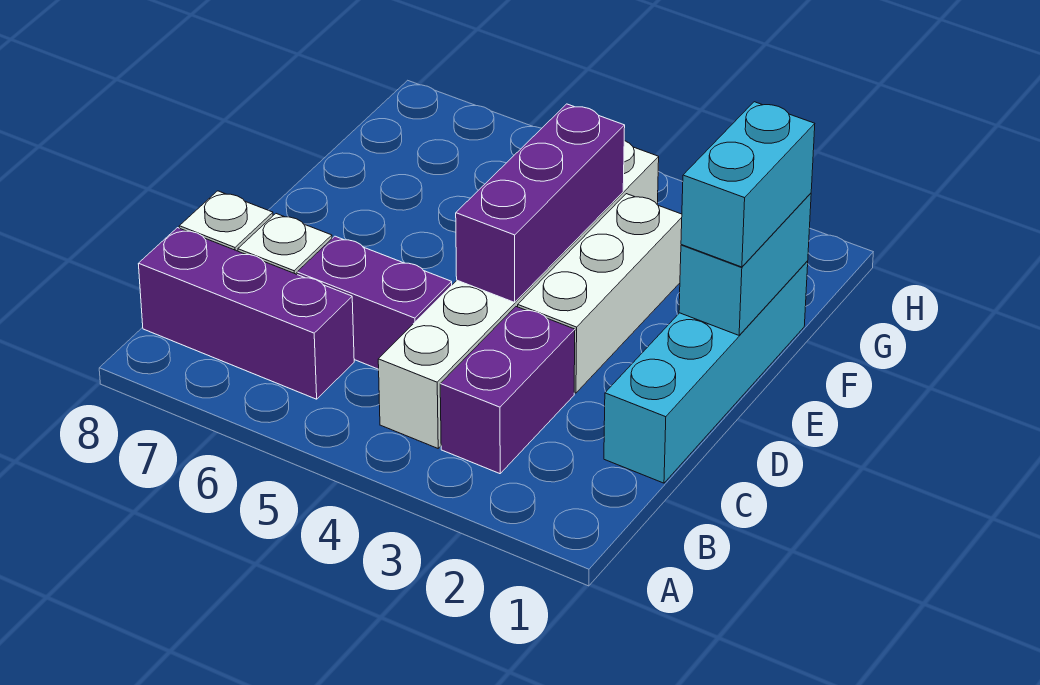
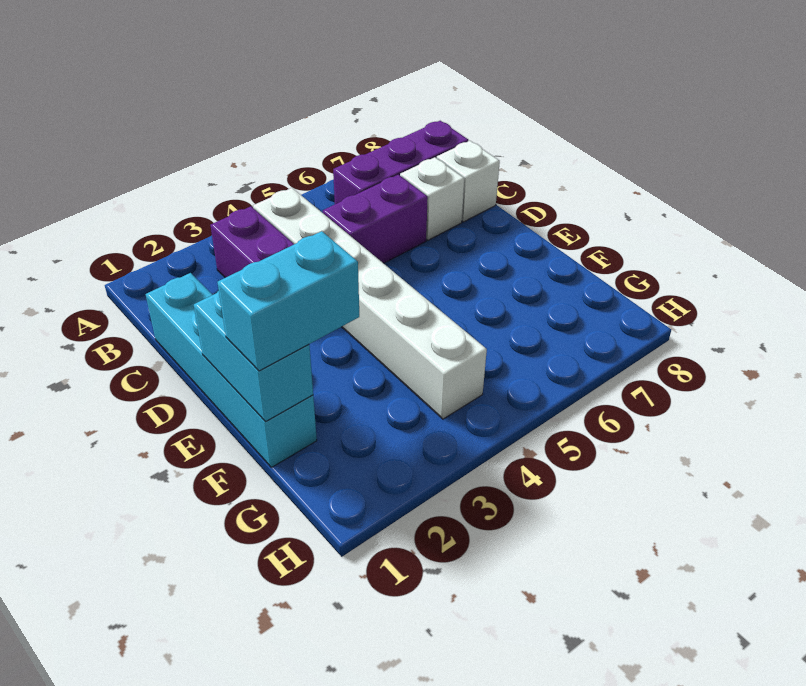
white 1x3 brick [518,194,682,393] -> none
purple 1x3 brick [456,104,625,302] -> none
cyan 1x2 brick [681,102,815,267] -> cyan 1x2 brick turned to [217,231,359,371]

